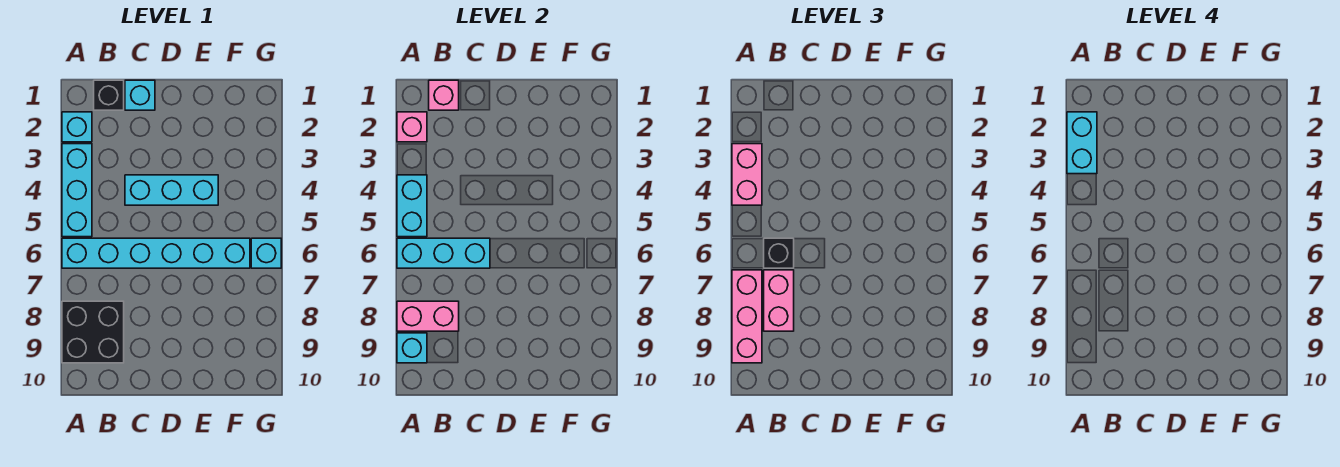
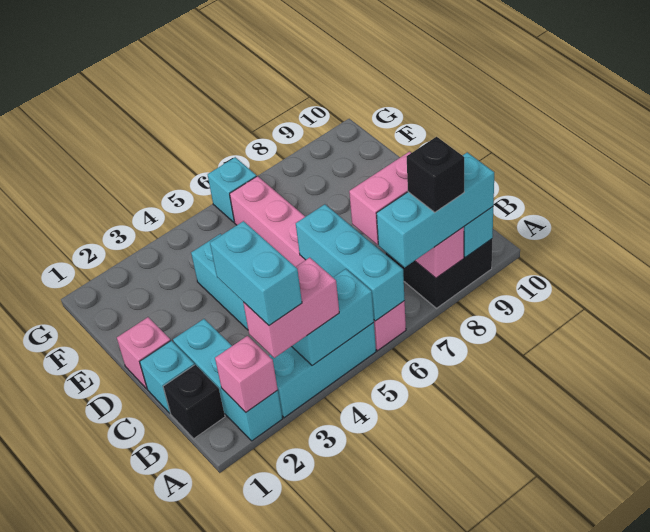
cyan 1x1 brick [62,112,92,142] -> cyan 1x3 brick [173,319,283,441]
cyan 1x2 brick [1067,112,1097,174] -> cyan 1x2 brick turned to [210,221,302,325]
cyan 1x6 brick [62,238,250,268] -> pink 1x6 brick [230,176,406,351]
pink 1x3 brick [732,270,762,363] -> cyan 1x3 brick [376,152,494,267]
pink 1x1 brick [429,80,459,110] -> pink 1x1 brick moved to [117,317,171,389]
black 1x1 brick [764,238,794,268] -> black 1x1 brick moved to [407,137,464,212]

